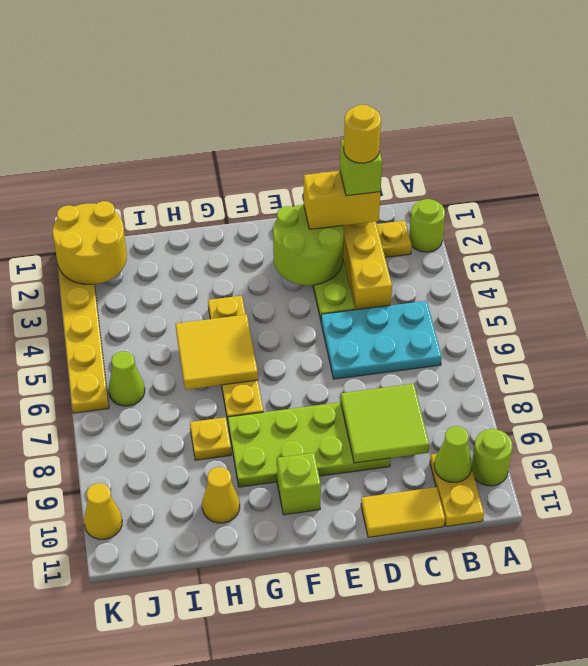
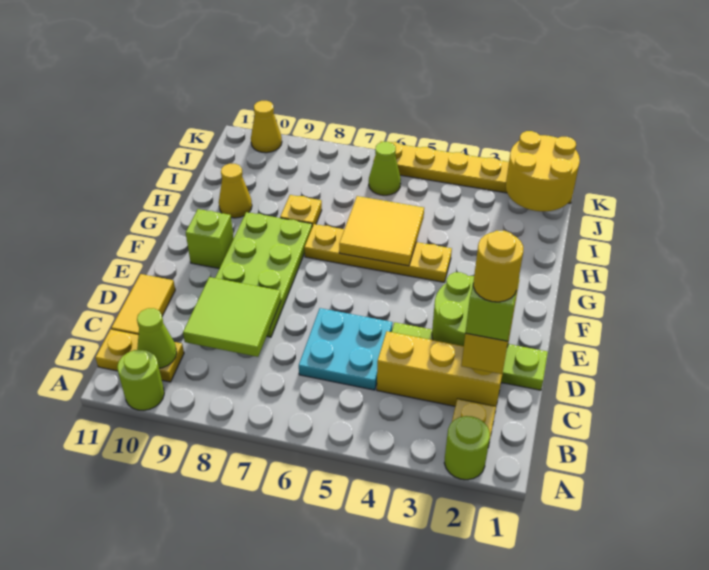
cyan 2x3 plate [321,301,442,379] -> cyan 2x2 plate [299,308,393,390]

